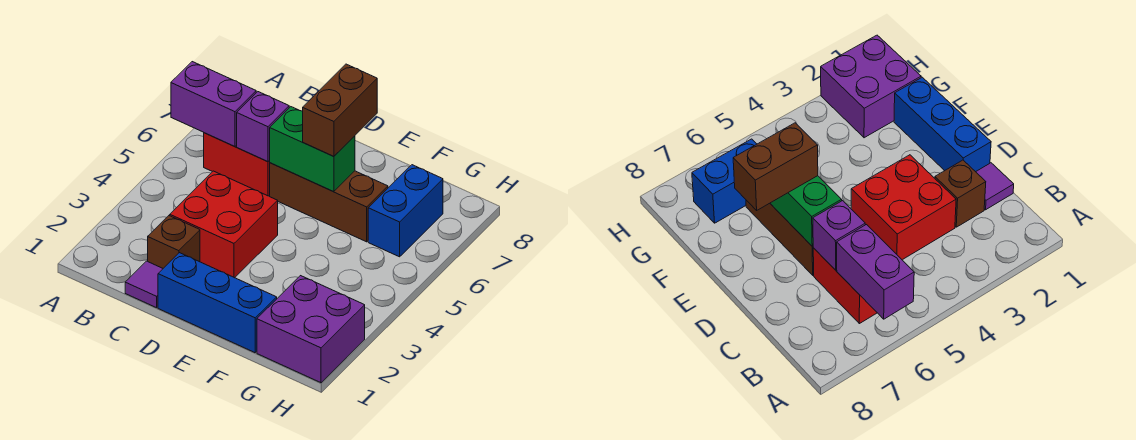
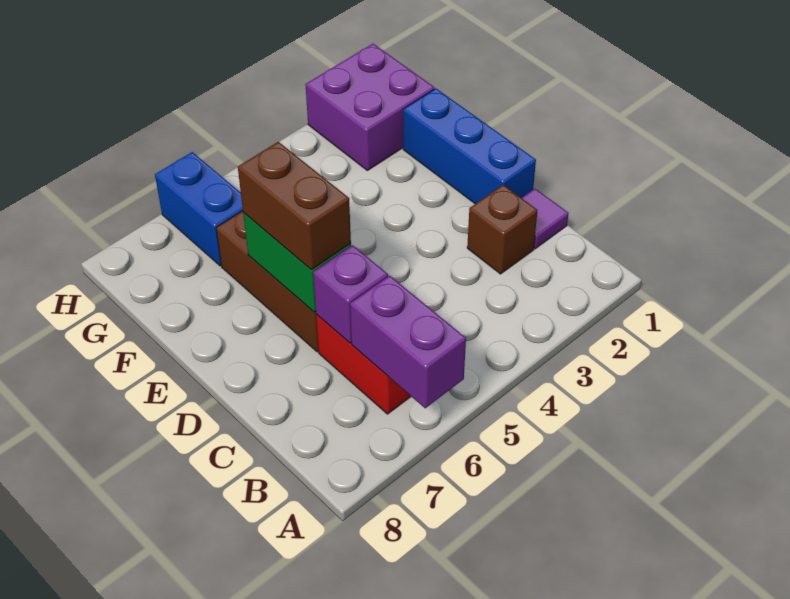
red 2x2 brick [170,171,278,278] -> none
brown 1x2 brick [303,64,377,156] -> brown 1x2 brick turned to [238,142,351,270]
blue 1x2 brick [368,165,443,257] -> blue 1x2 brick turned to [155,152,243,266]

